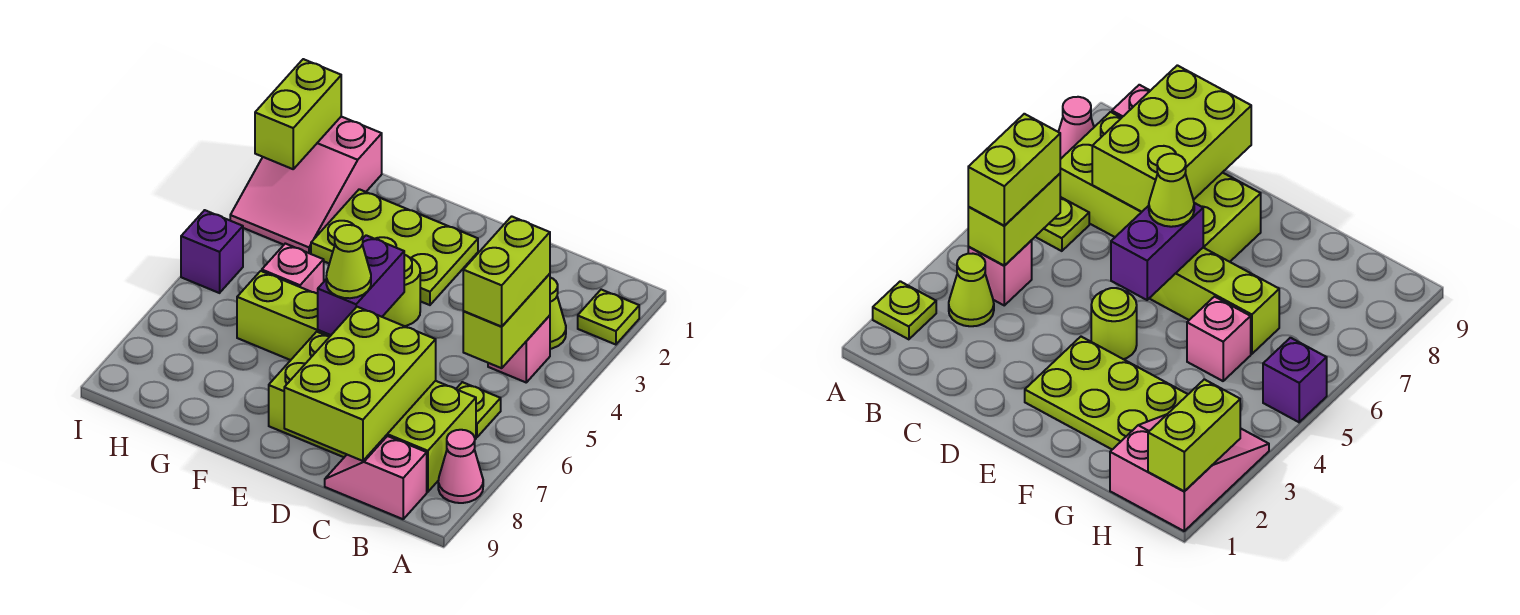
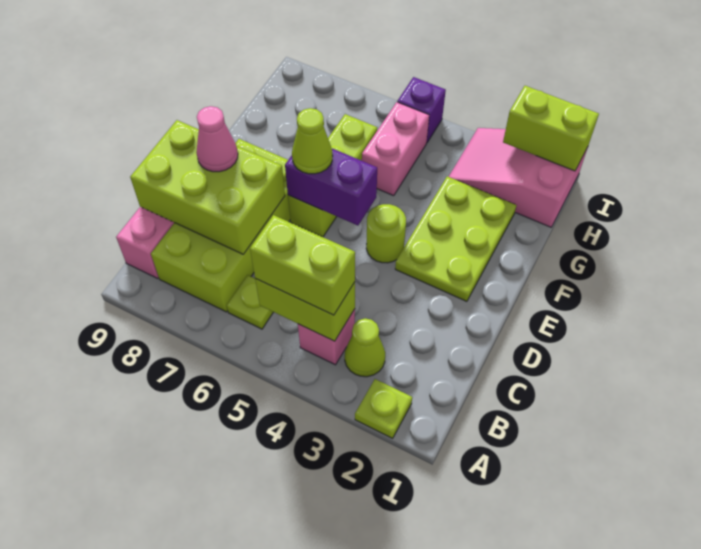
pink 1x1 cone [438,430,483,503] -> pink 1x1 cone moved to [196,106,238,172]
pink 1x1 brick [262,244,324,294] -> pink 1x2 brick [362,102,429,196]

